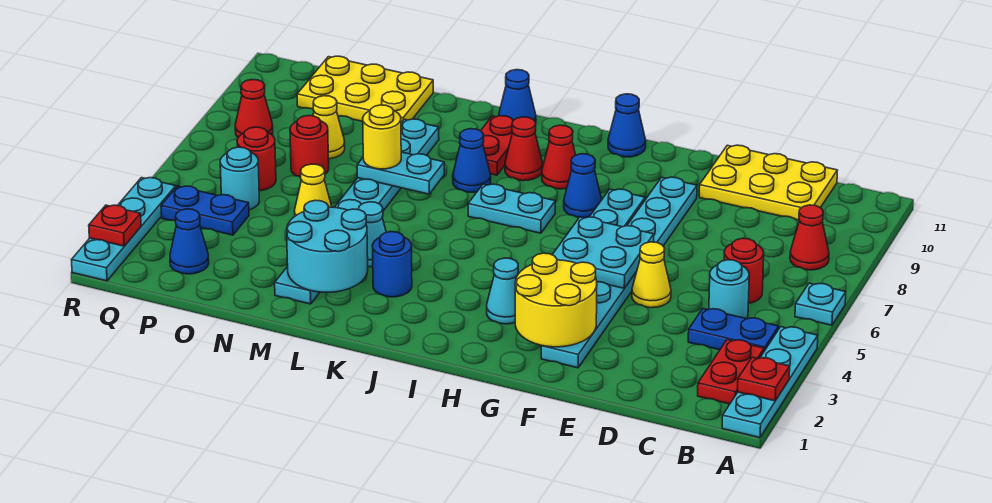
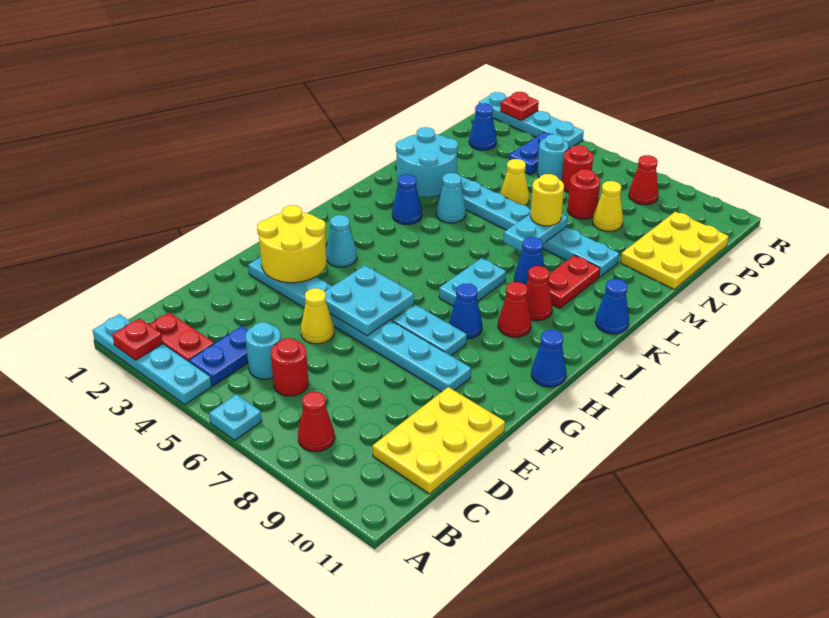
blue 1x1 round brick [372,232,412,297] -> blue 1x1 cone [392,174,422,224]
red 1x2 plate [481,116,513,175] -> red 1x2 plate turned to [548,255,600,308]

